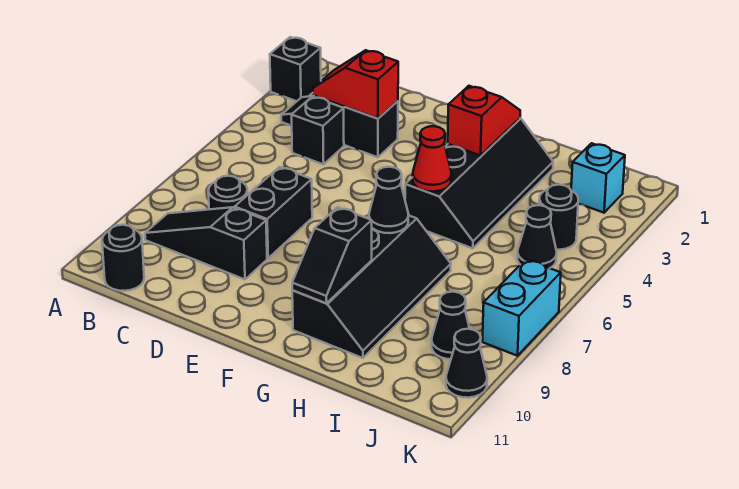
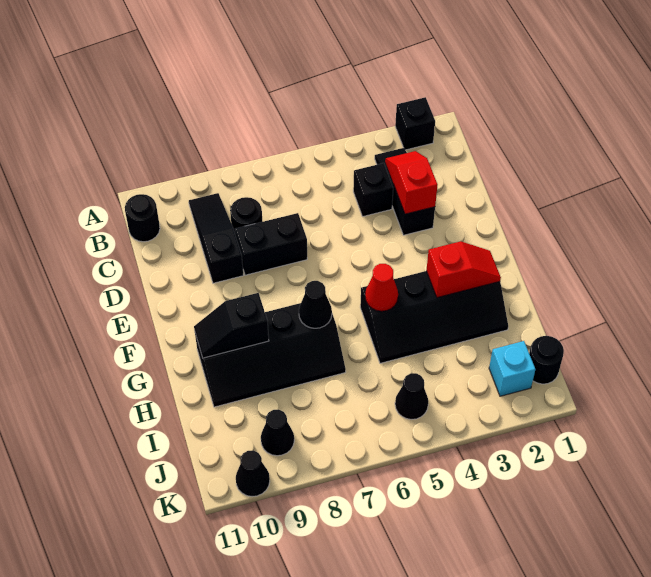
black 1x1 round brick [539,185,578,250] -> black 1x1 round brick moved to [529,336,564,384]
cyan 1x2 brick [482,259,561,356] -> none

